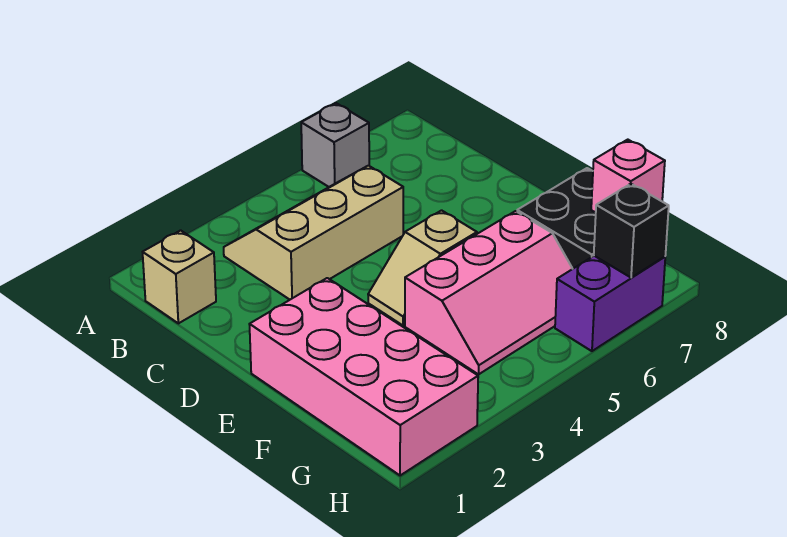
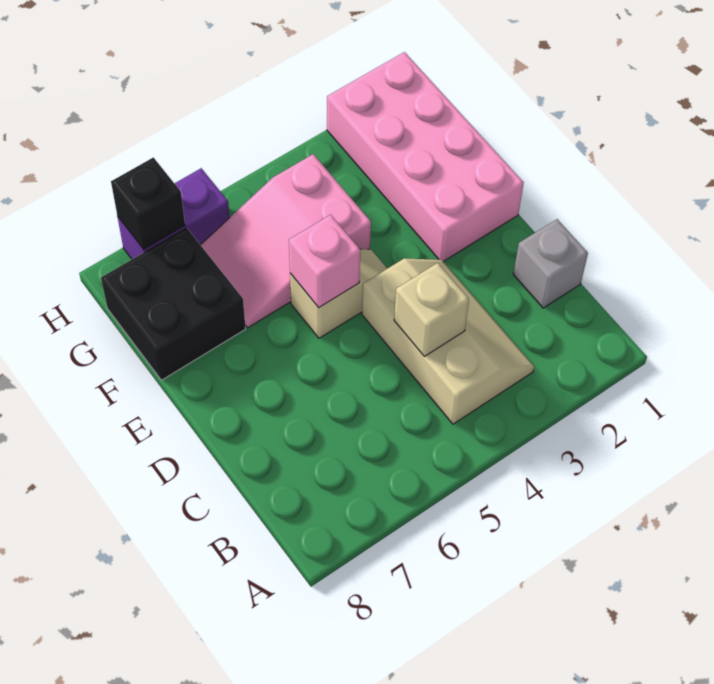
grey 1x1 brick [301,103,369,187] -> grey 1x1 brick moved to [513,219,588,308]
tan 1x1 brick [143,230,216,323] -> tan 1x1 brick moved to [394,263,469,356]
tan 2x3 slope [224,166,403,300] -> tan 2x3 slope turned to [362,258,534,424]
pink 2x3 slope [405,211,572,374] -> pink 2x3 slope turned to [201,154,371,328]
pink 1x1 brick [591,140,665,213] -> pink 1x1 brick moved to [289,215,360,308]

